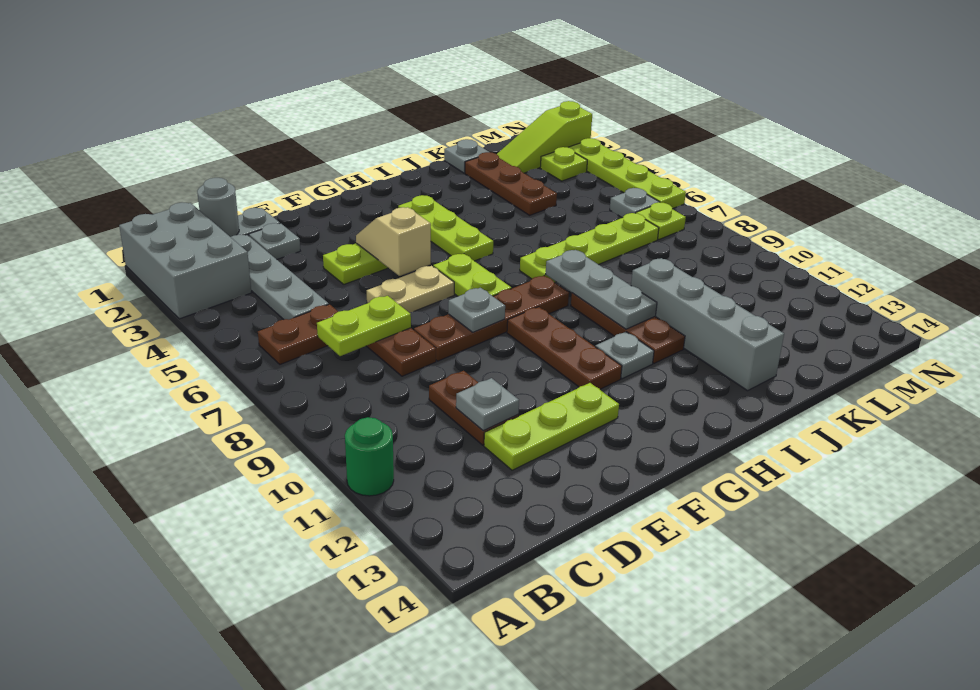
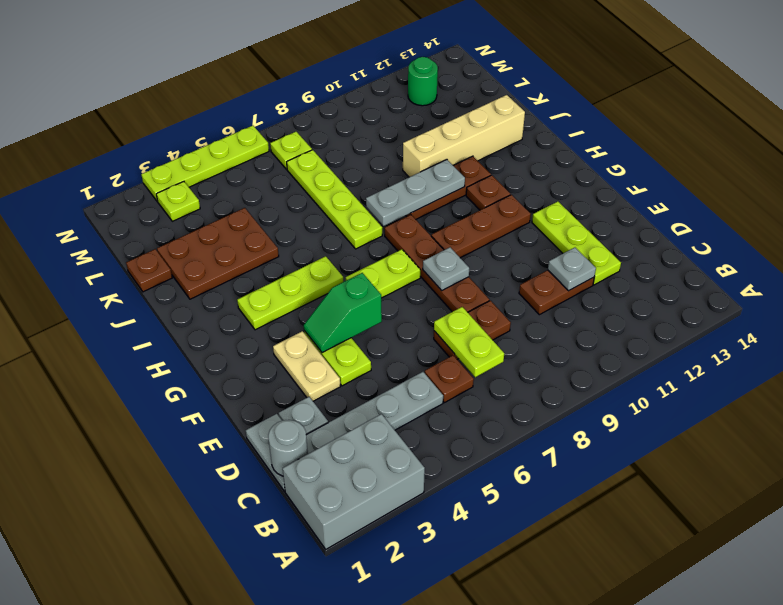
green 1x1 round brick [345,417,394,496] -> green 1x1 round brick moved to [408,57,438,106]
brown 1x2 plate [258,304,338,364] -> brown 1x1 plate [425,355,474,403]
tan 1x2 plate [367,266,454,313] -> tan 1x2 plate moved to [273,331,340,401]
tan 1x2 slope [356,207,431,276] -> green 1x2 slope [304,273,382,353]
grey 1x1 plate [595,332,654,379] -> brown 1x1 plate [466,175,510,210]
grey 1x4 brick [631,258,784,391] -> tan 1x4 brick [403,95,525,177]
grey 1x1 plate [444,139,489,173] -> brown 1x1 plate [126,249,172,292]
brown 1x3 plate [465,152,557,215] -> brown 2x3 plate [157,208,279,299]
lime 1x3 slope [497,101,592,173] -> none
grey 1x1 plate [610,188,659,218] -> none

